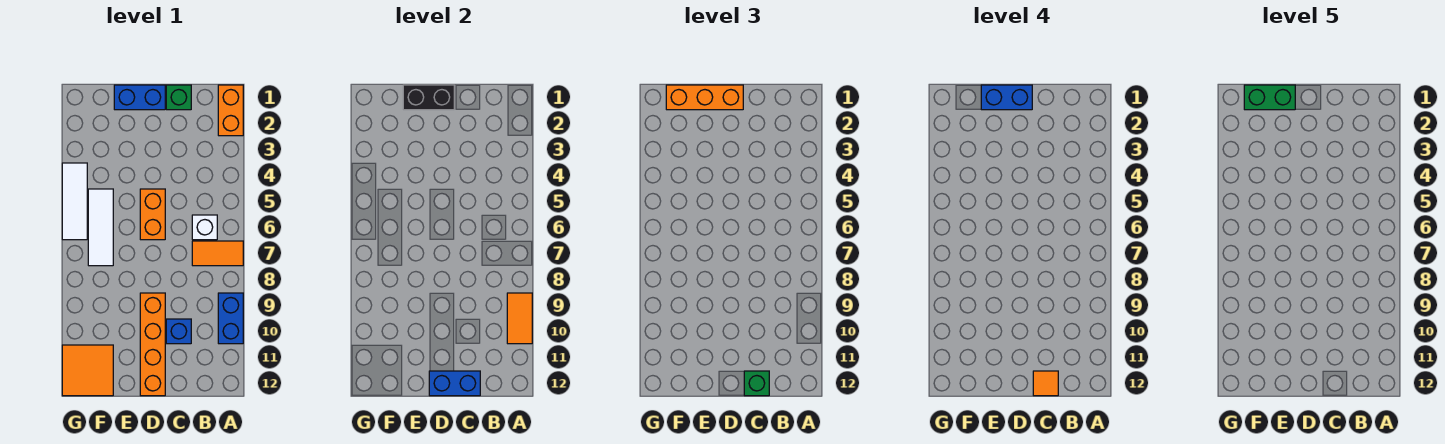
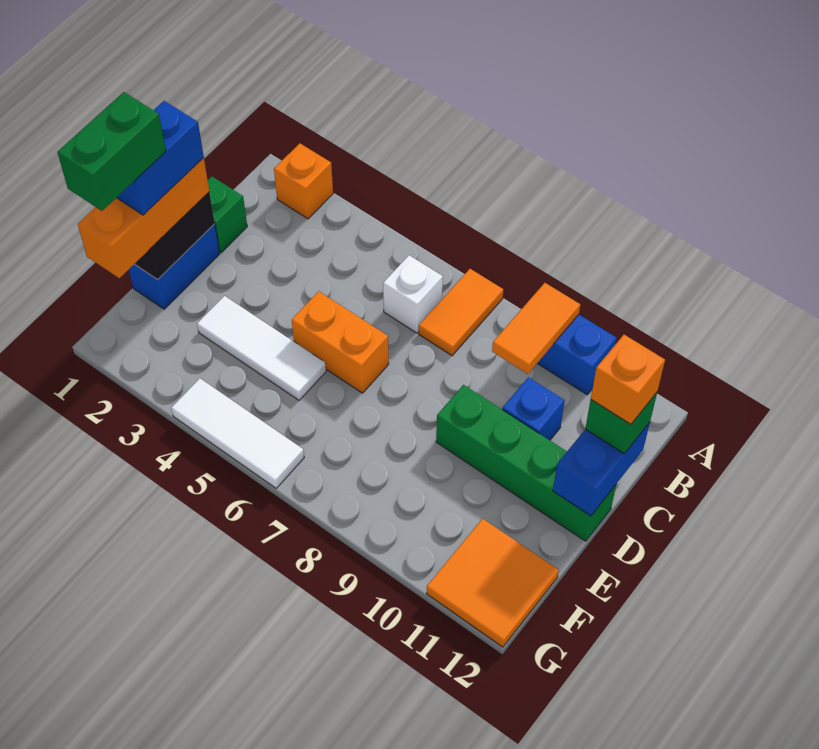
orange 1x2 brick [218,85,243,136] -> orange 1x1 brick [274,143,333,219]
orange 1x2 tile [507,293,532,344] -> orange 1x2 tile turned to [492,283,580,374]
orange 1x1 tile [1033,371,1058,396] -> orange 1x1 brick [591,335,665,424]
orange 1x4 brick [140,293,165,396] -> green 1x4 brick [436,385,617,541]
white 1x3 tile [88,189,113,266] -> white 1x3 tile moved to [197,296,326,400]

